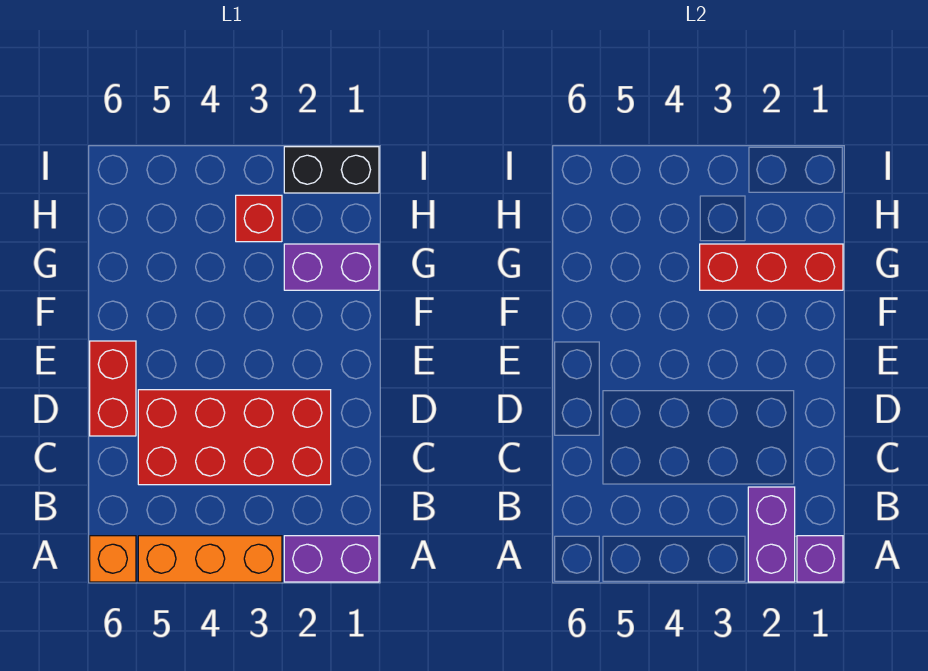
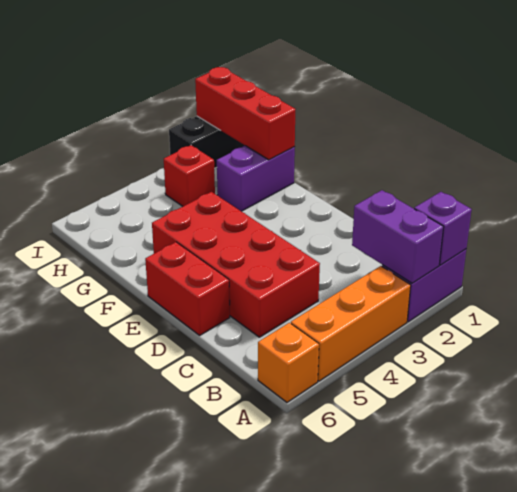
red 2x4 brick [138,390,331,485] -> red 2x4 brick turned to [152,192,320,337]
red 1x3 brick [700,244,843,290] -> red 1x3 brick turned to [195,67,295,160]

